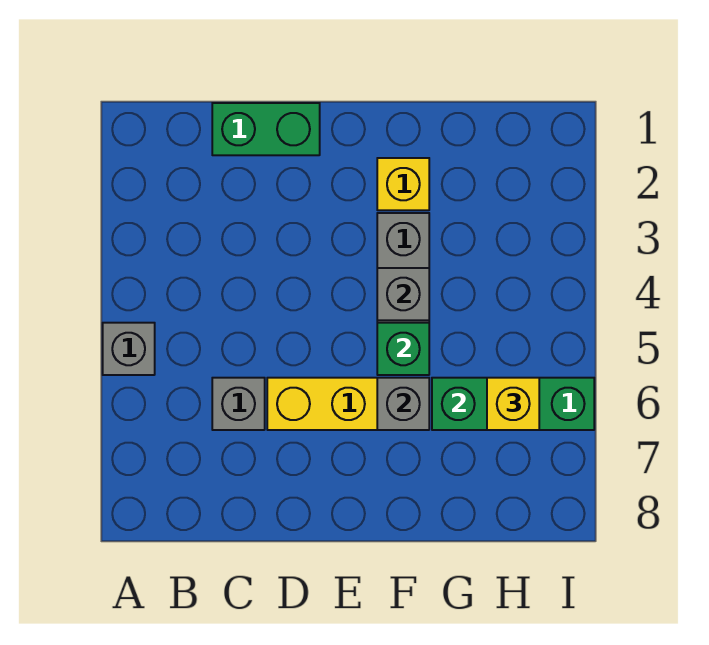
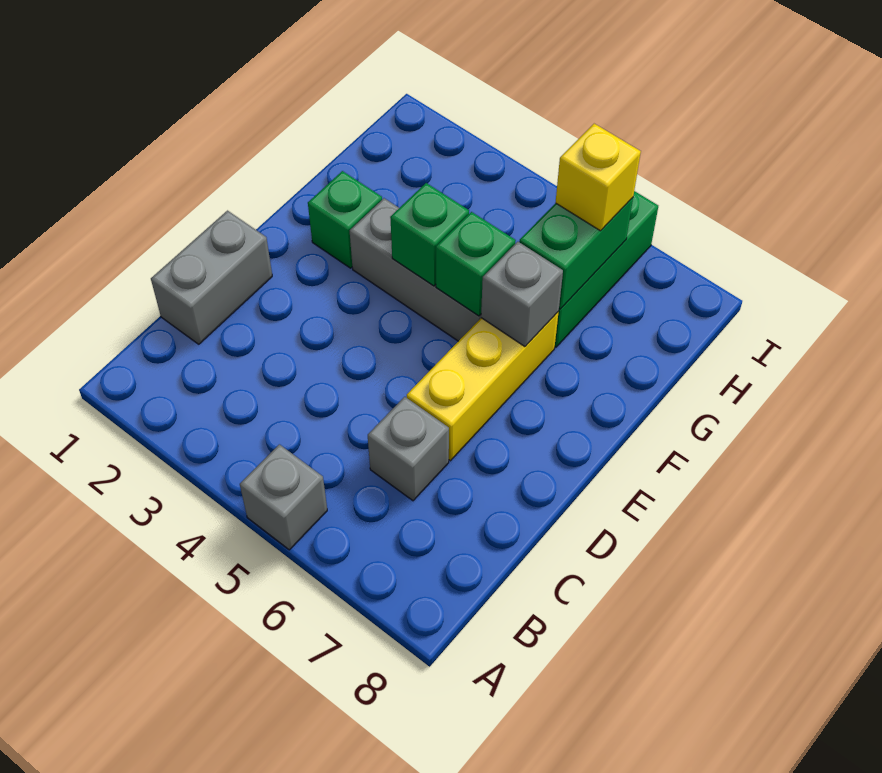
green 1x2 brick [212,103,320,155] -> grey 1x2 brick [151,211,272,344]
yellow 1x1 brick [377,158,429,210] -> green 1x1 brick [308,171,382,268]
grey 1x1 brick [377,268,429,320] -> green 1x1 brick [390,183,469,286]

